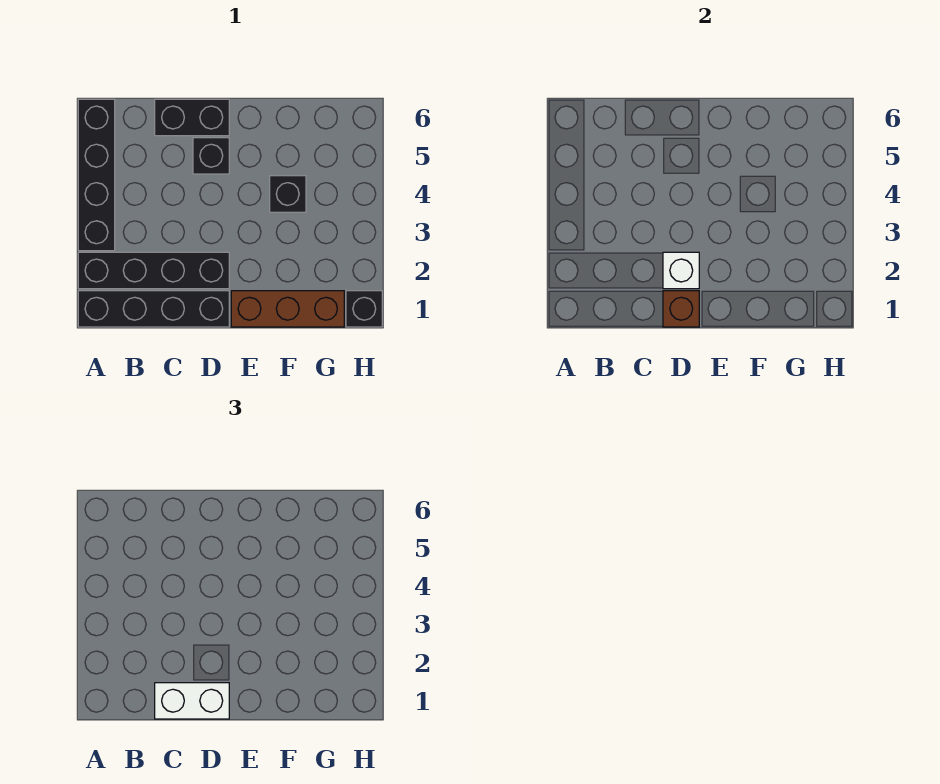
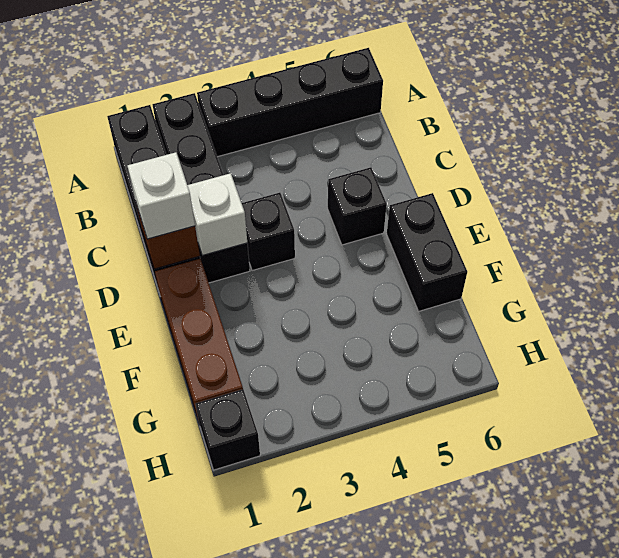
white 1x2 brick [155,683,229,719] -> white 1x1 brick [128,152,195,239]
black 1x2 brick [155,99,229,136] -> black 1x2 brick moved to [387,193,467,311]
black 1x1 brick [270,176,306,212] -> black 1x1 brick moved to [242,193,295,271]

